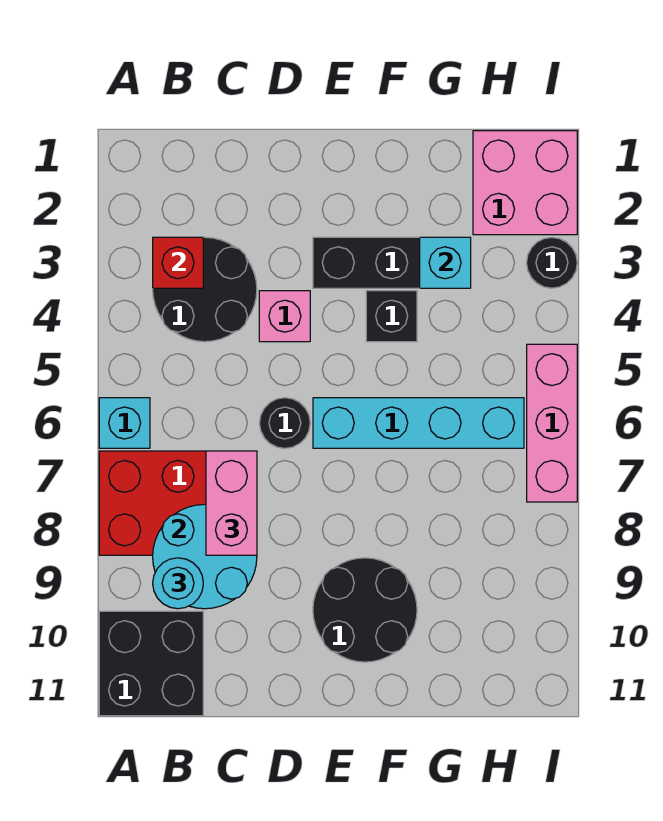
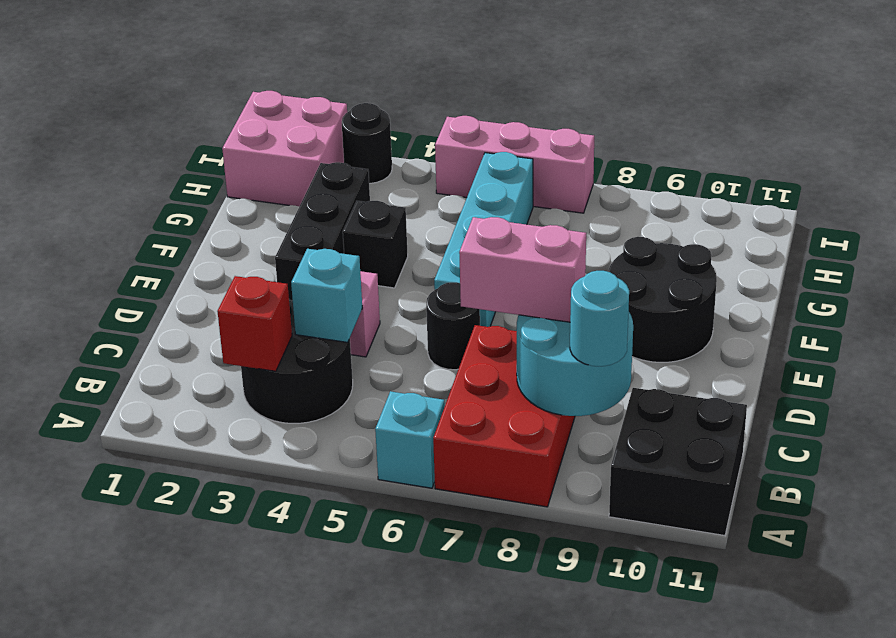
cyan 1x1 brick [420,237,471,288] -> cyan 1x1 brick moved to [291,249,362,342]

